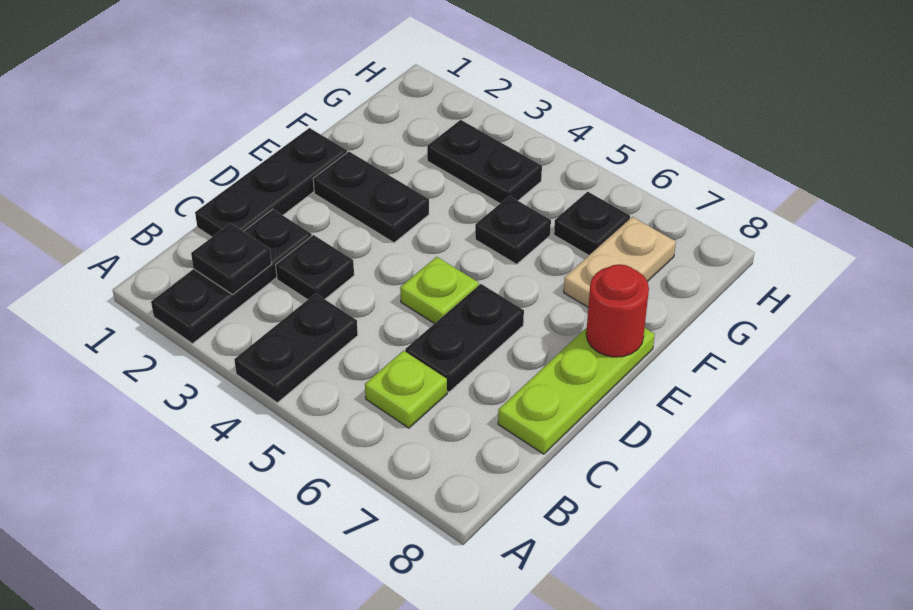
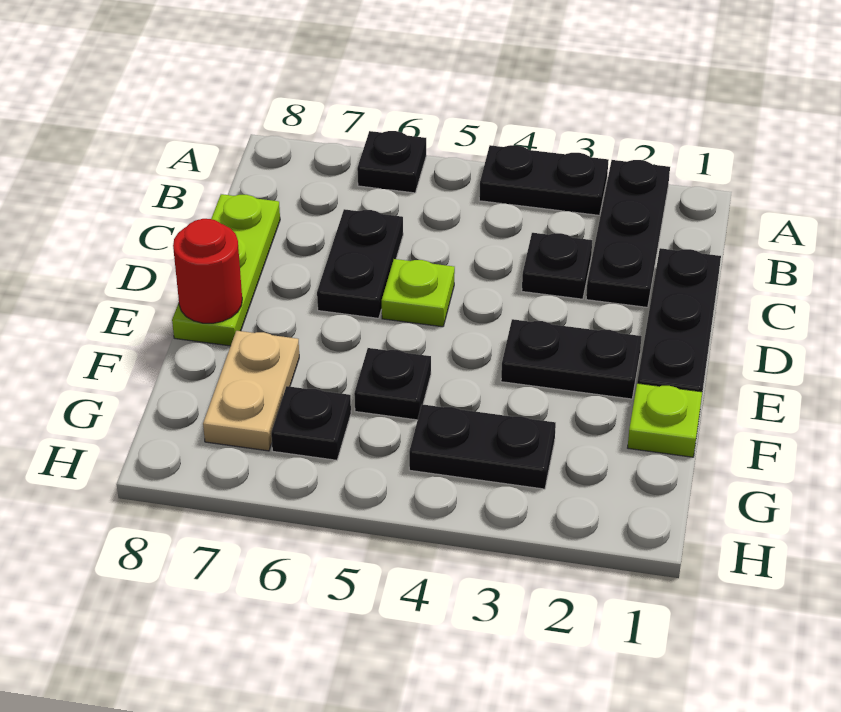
black 1x2 plate [234,293,358,403] -> black 1x2 plate turned to [479,145,609,215]
black 1x1 plate [191,223,272,295] -> black 1x1 plate moved to [357,131,426,193]
lime 1x1 plate [365,351,447,428] -> lime 1x1 plate moved to [628,383,702,457]

